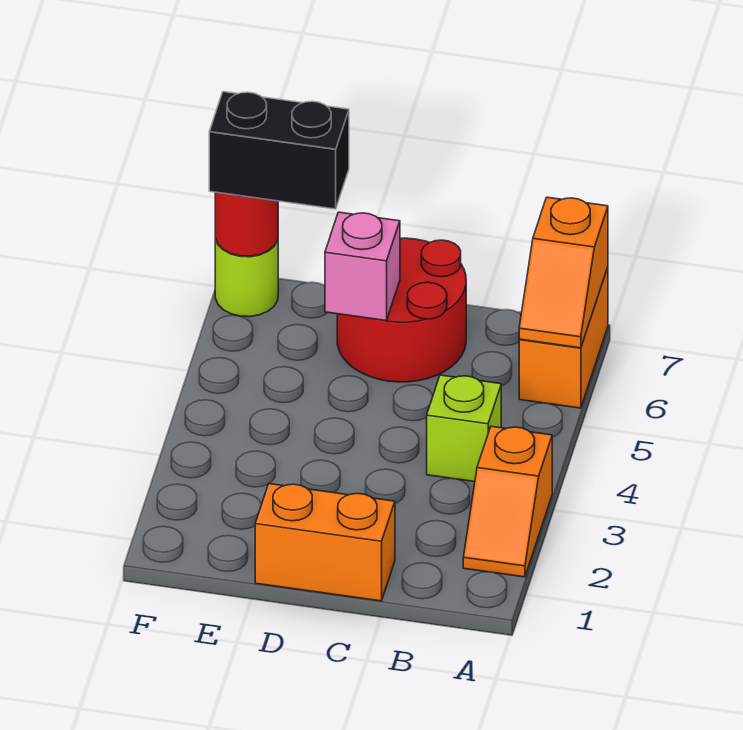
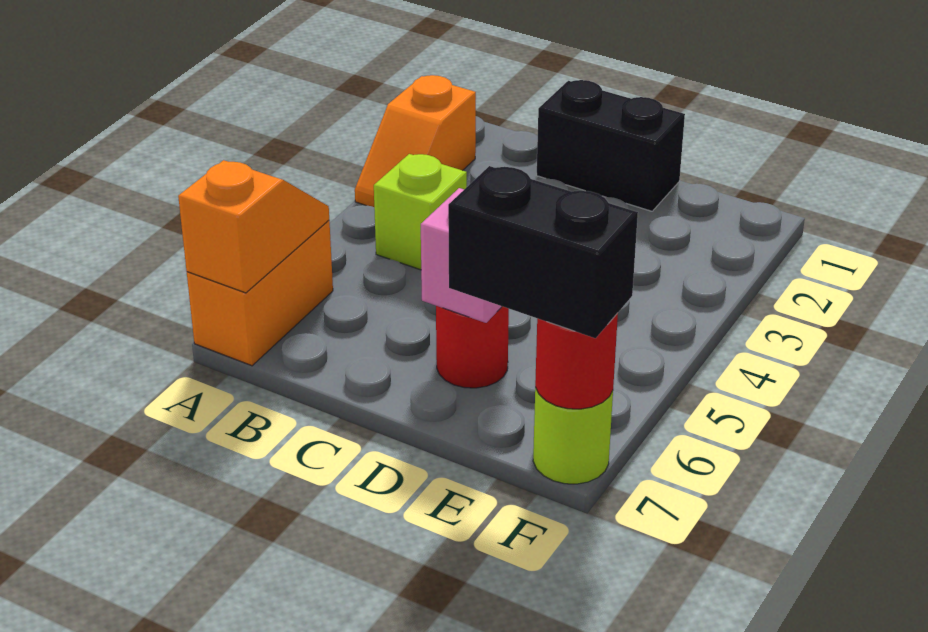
orange 1x2 slope [463,426,552,577] -> orange 1x2 slope turned to [355,75,476,207]
orange 1x2 brick [255,484,395,601] -> black 1x2 brick [537,80,685,211]
red 2x2 round brick [337,238,466,382] -> red 1x1 round brick [436,306,509,388]

